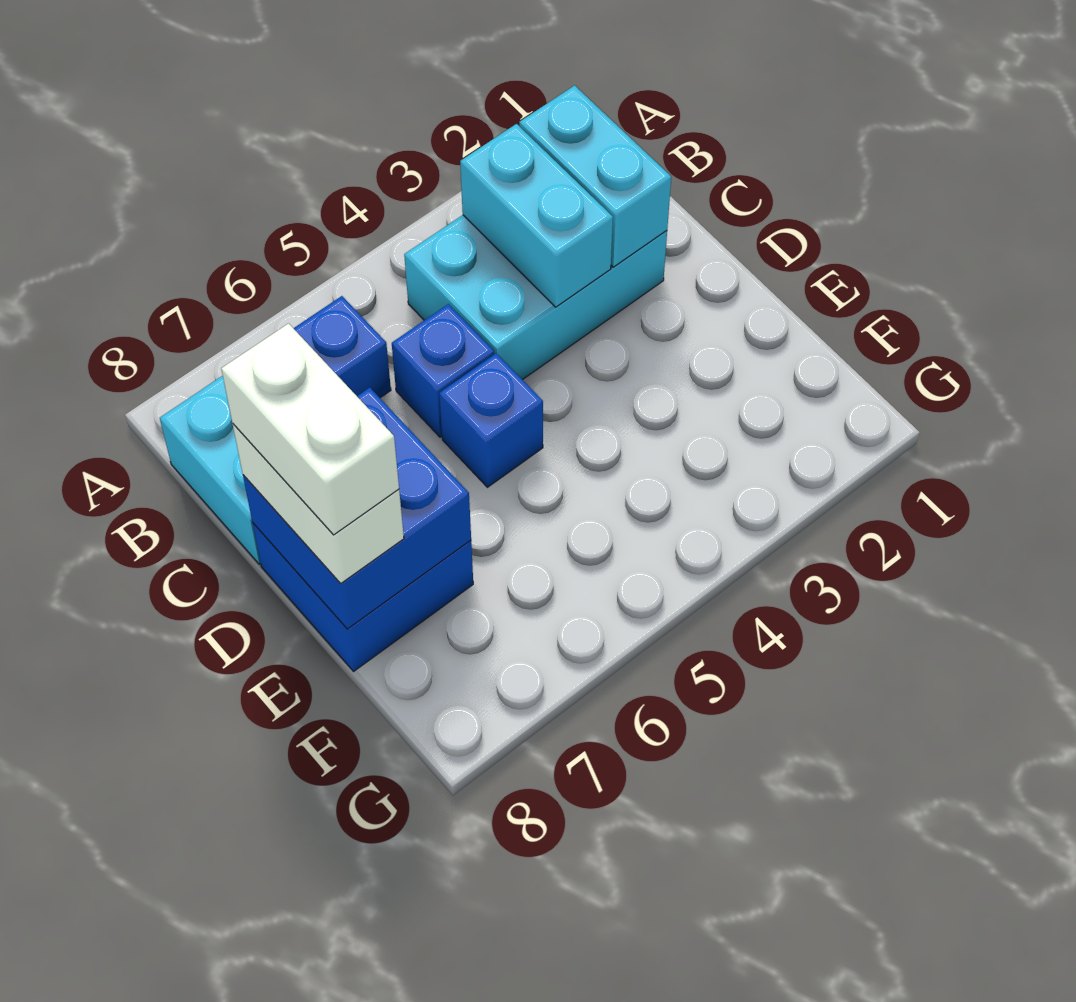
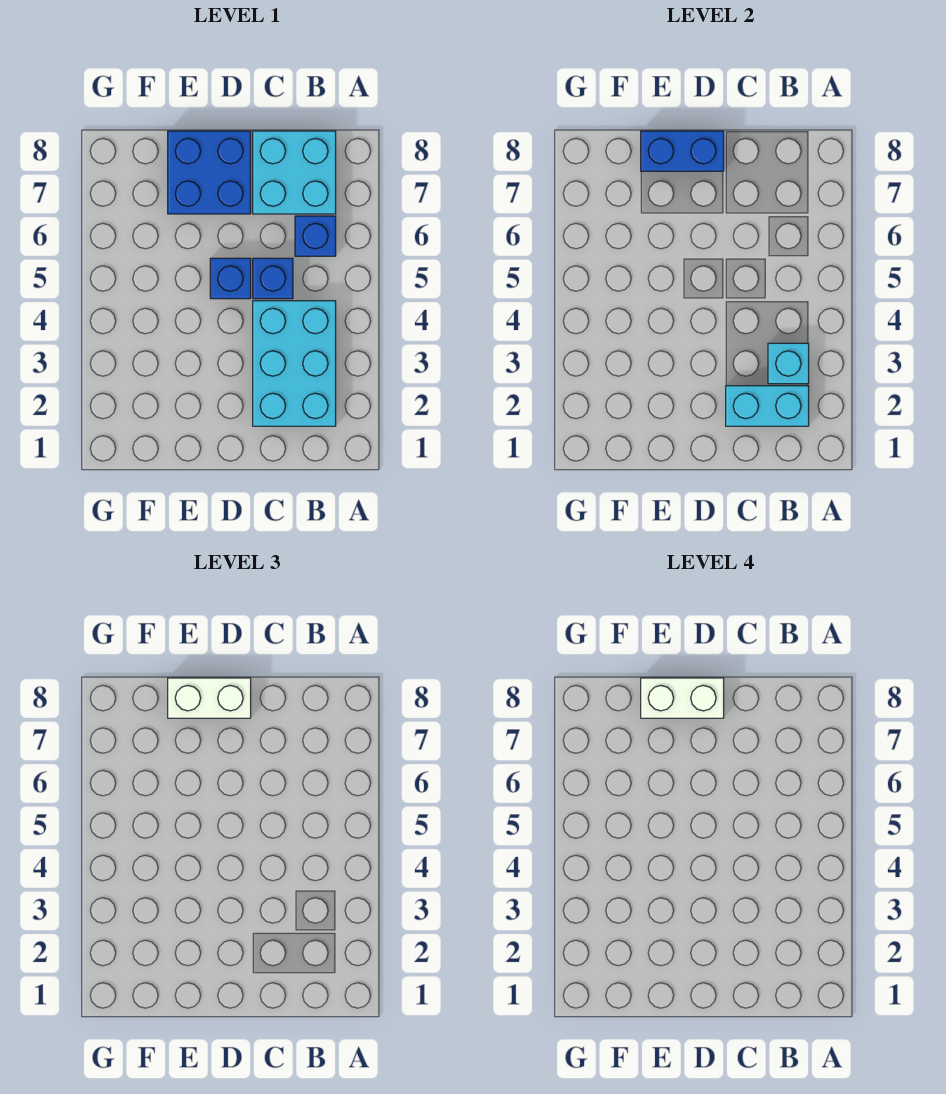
cyan 1x2 brick [460,124,613,307] -> cyan 1x1 brick [768,343,809,384]
blue 2x2 brick [243,388,471,629] -> blue 1x2 brick [641,131,724,171]

